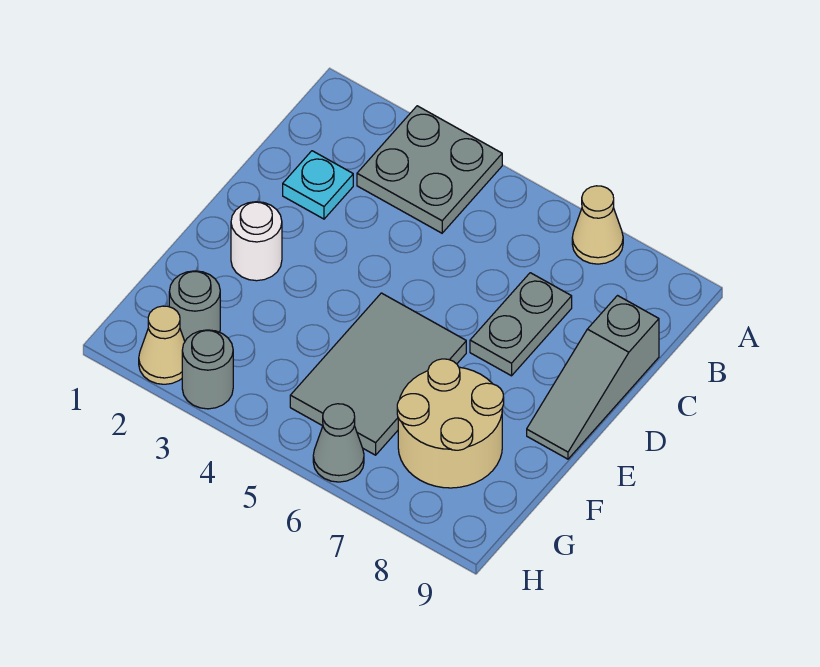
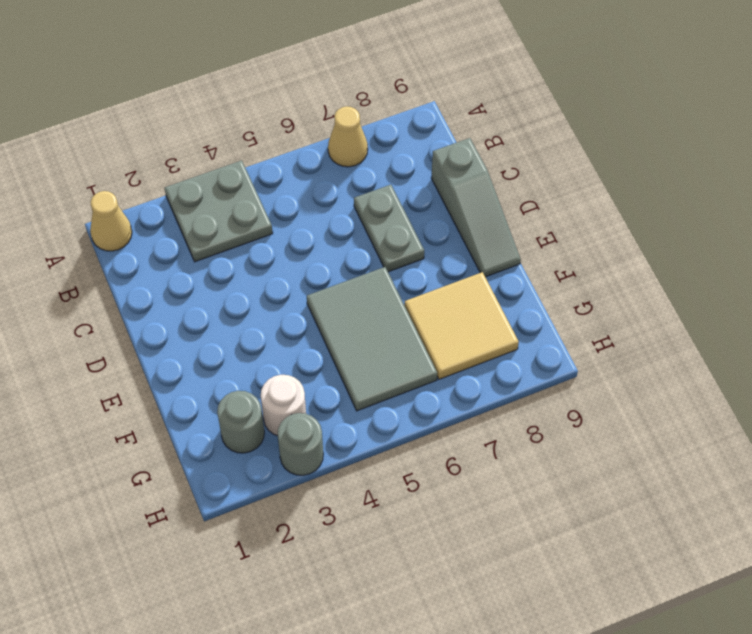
cyan 1x1 plate [283,151,353,219] -> none
white 1x1 round brick [231,202,282,281] -> white 1x1 round brick moved to [261,375,306,436]
tan 2x2 round brick [397,359,504,488] -> tan 2x2 tile [404,272,519,379]
tan 1x1 cone [139,306,185,384] -> tan 1x1 cone moved to [90,191,132,251]
grey 1x1 cone [313,404,364,482] -> none

